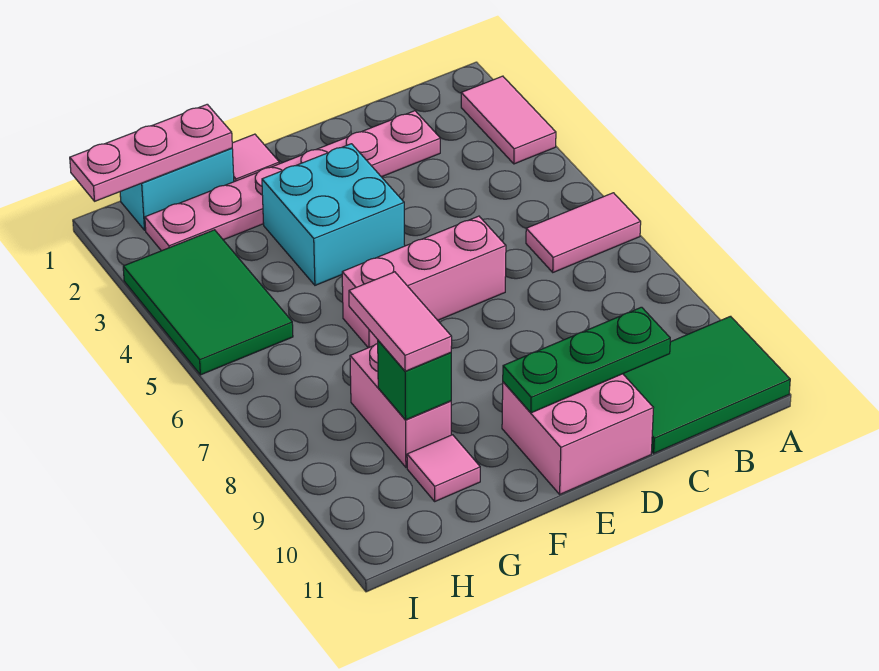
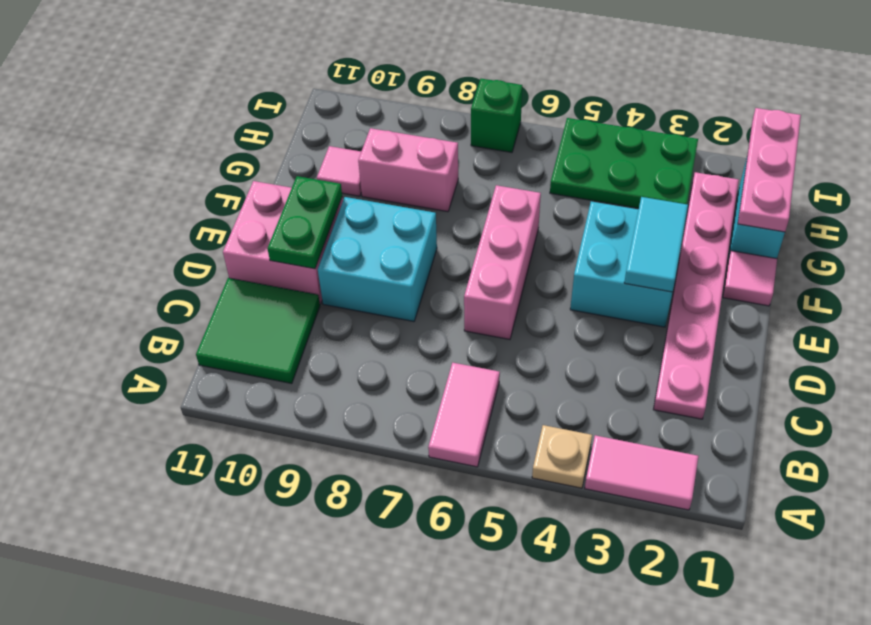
none -> tan 1x1 plate [532,425,592,488]
green 2x3 tile [623,316,790,453] -> green 2x2 tile [196,278,320,384]
green 1x3 plate [503,307,670,413] -> green 1x2 plate [267,176,342,269]
none -> cyan 2x2 brick [318,197,437,321]
none -> cyan 1x2 tile [624,197,688,292]
pink 1x2 tile [349,272,452,371] -> none
green 1x1 brick [378,340,451,420] -> green 1x1 brick moved to [471,79,522,152]
green 2x3 tile [123,230,293,375] -> green 2x3 plate [550,118,698,208]

